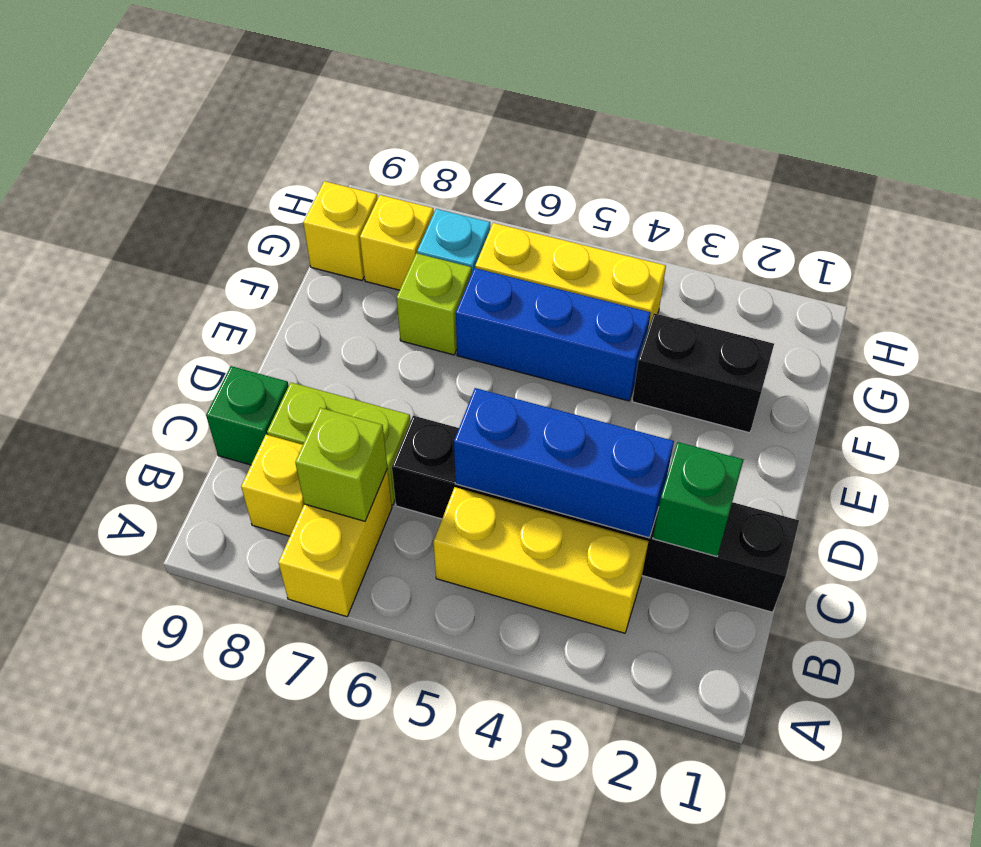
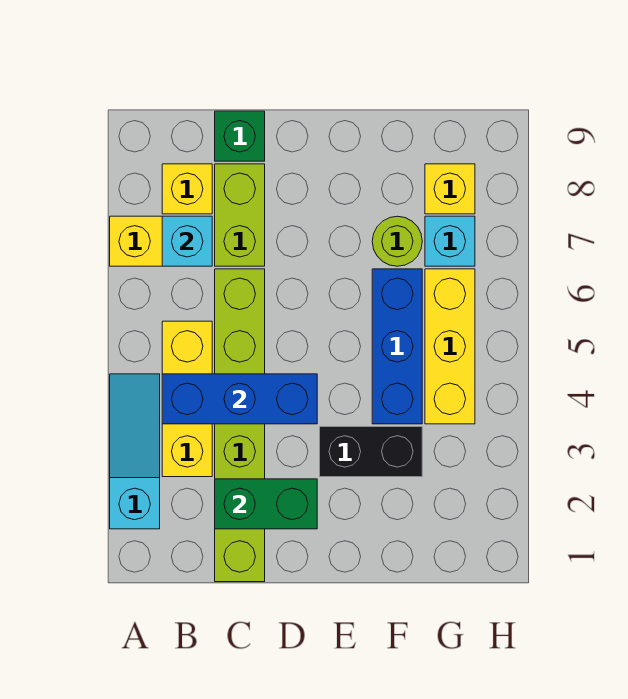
none -> cyan 1x3 slope [110,374,160,529]
lime 1x1 brick [295,408,388,521] -> cyan 1x1 brick [162,216,212,266]
black 1x6 brick [392,416,799,612] -> lime 1x6 brick [215,269,265,582]
green 1x1 brick [653,442,743,556] -> green 1x2 brick [215,479,317,529]
blue 1x3 brick [454,388,674,538] -> blue 1x3 brick turned to [162,374,317,424]
black 1x2 brick [632,313,774,433] -> black 1x2 brick turned to [320,427,422,477]
lime 1x1 brick [397,253,472,355] -> lime 1x1 round brick [372,216,422,266]
yellow 1x1 brick [303,181,378,280] -> none

